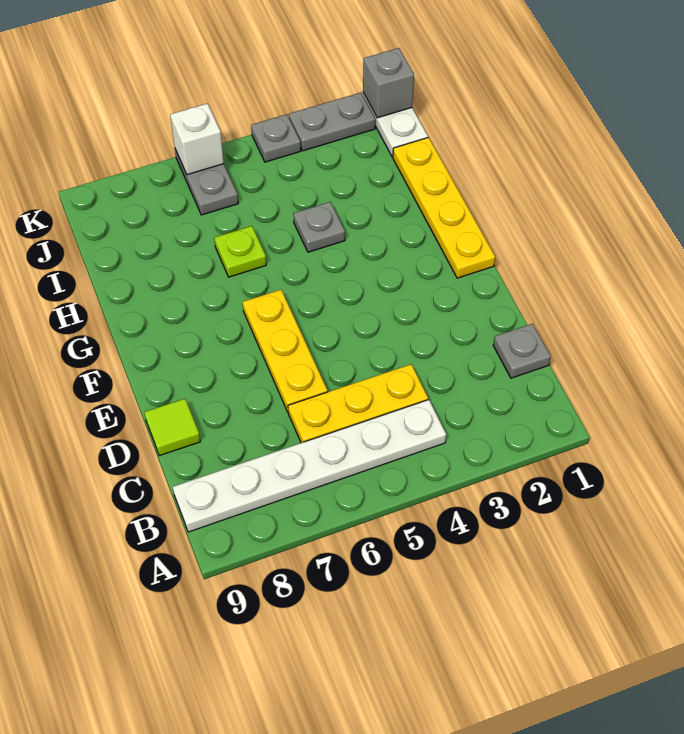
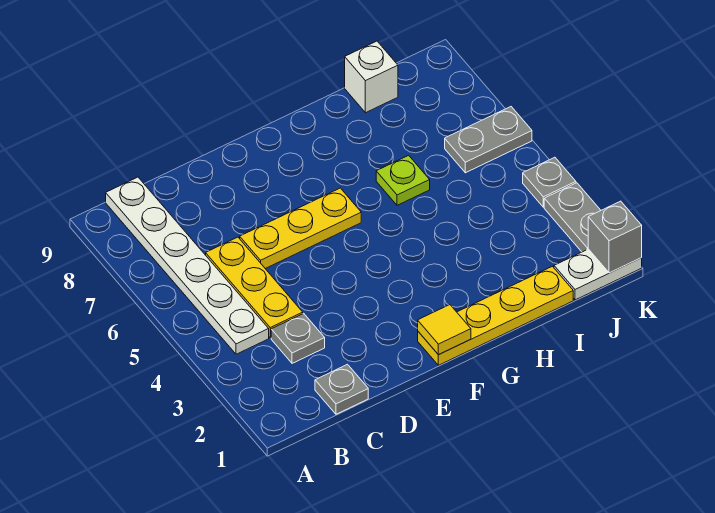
lime 1x1 tile [144,399,200,456] -> none
none -> yellow 1x1 tile [418,305,471,355]
grey 1x1 plate [293,202,345,252] -> grey 1x1 plate moved to [271,313,325,363]
white 1x1 brick [170,103,224,175] -> white 1x1 brick moved to [345,41,398,113]

